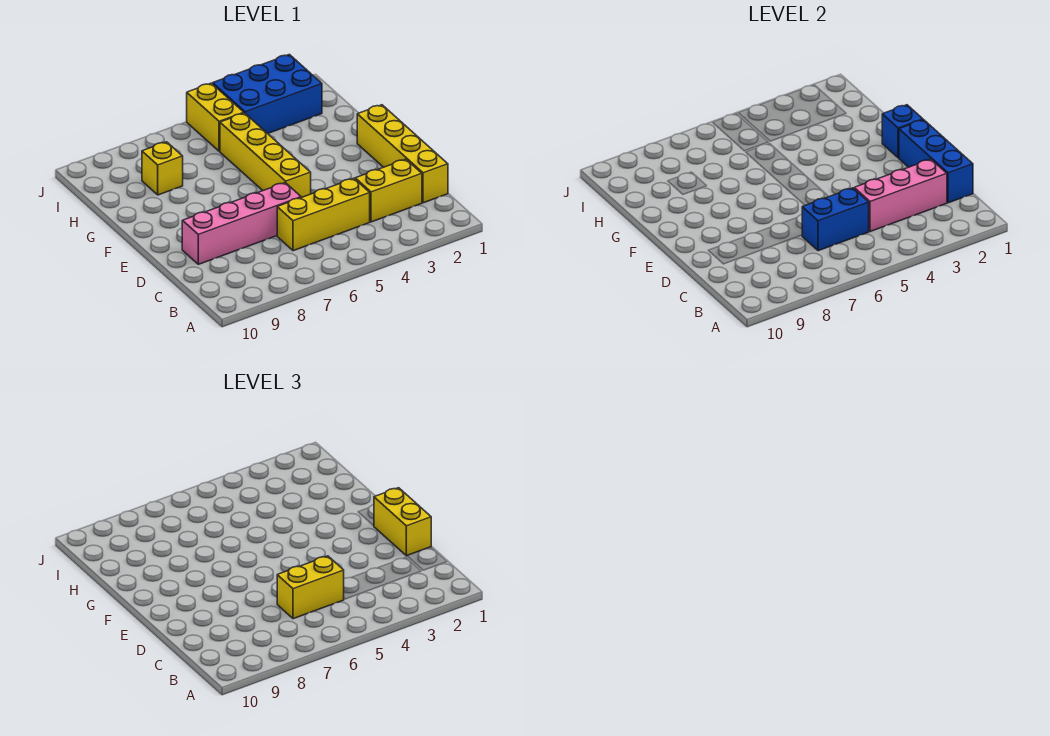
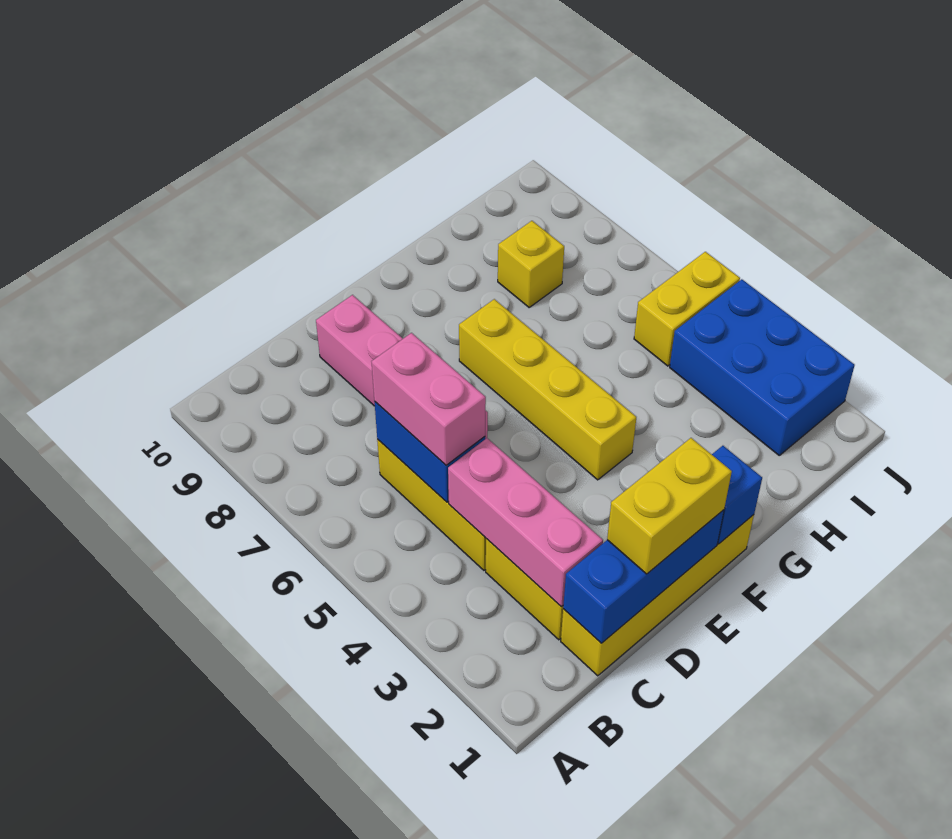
yellow 1x2 brick [277,556,344,619] -> pink 1x2 brick [371,333,486,465]
yellow 1x4 brick [220,113,311,198] -> yellow 1x4 brick turned to [459,299,636,480]

